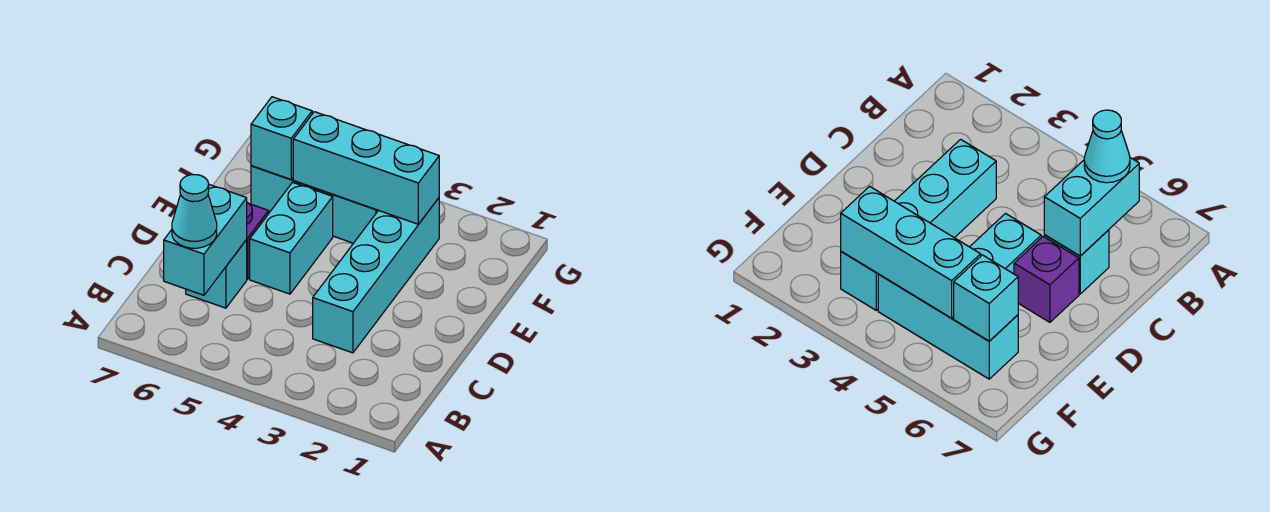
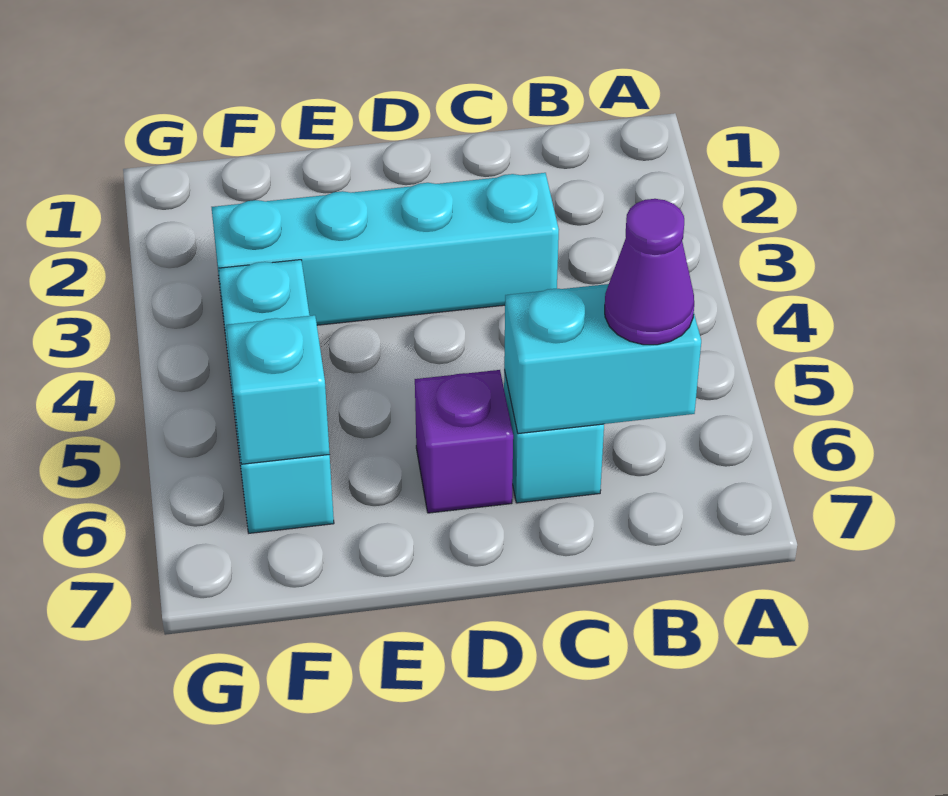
cyan 1x1 cone [172,175,217,248] -> purple 1x1 cone [605,199,694,345]
cyan 1x2 brick [250,182,333,294] -> none
cyan 1x3 brick [293,112,439,224] -> none

